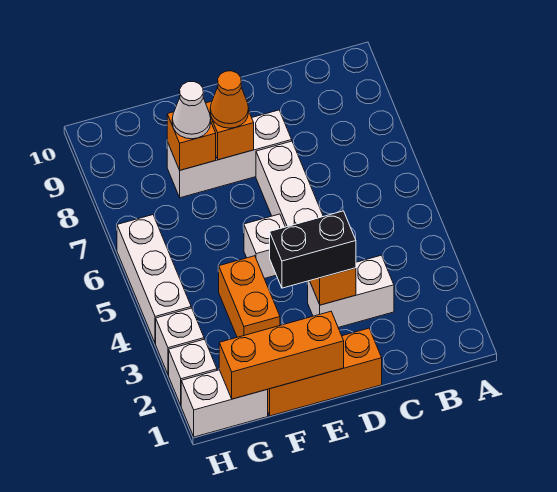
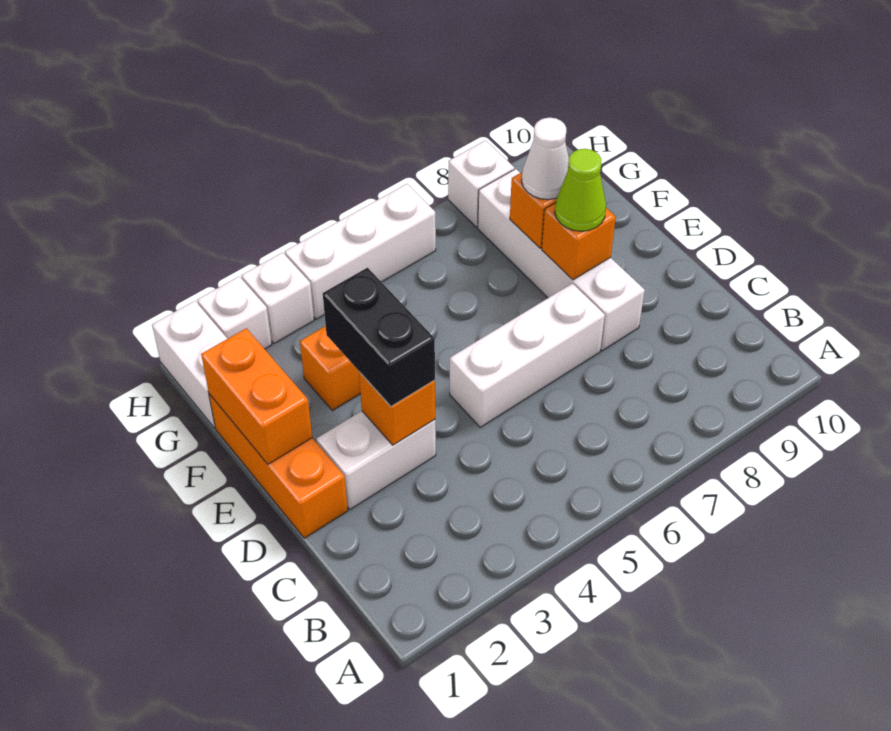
white 1x2 brick [307,255,394,327] -> white 1x2 brick turned to [316,411,436,509]
white 1x3 brick [167,110,292,198] -> white 1x4 brick [478,169,645,351]
orange 1x3 brick [219,311,344,399] -> orange 1x2 brick [201,328,312,464]
white 1x1 brick [244,214,285,279] -> white 1x1 brick moved to [448,140,514,227]
orange 1x1 cone [210,71,249,128] -> lime 1x1 cone [555,149,606,231]

